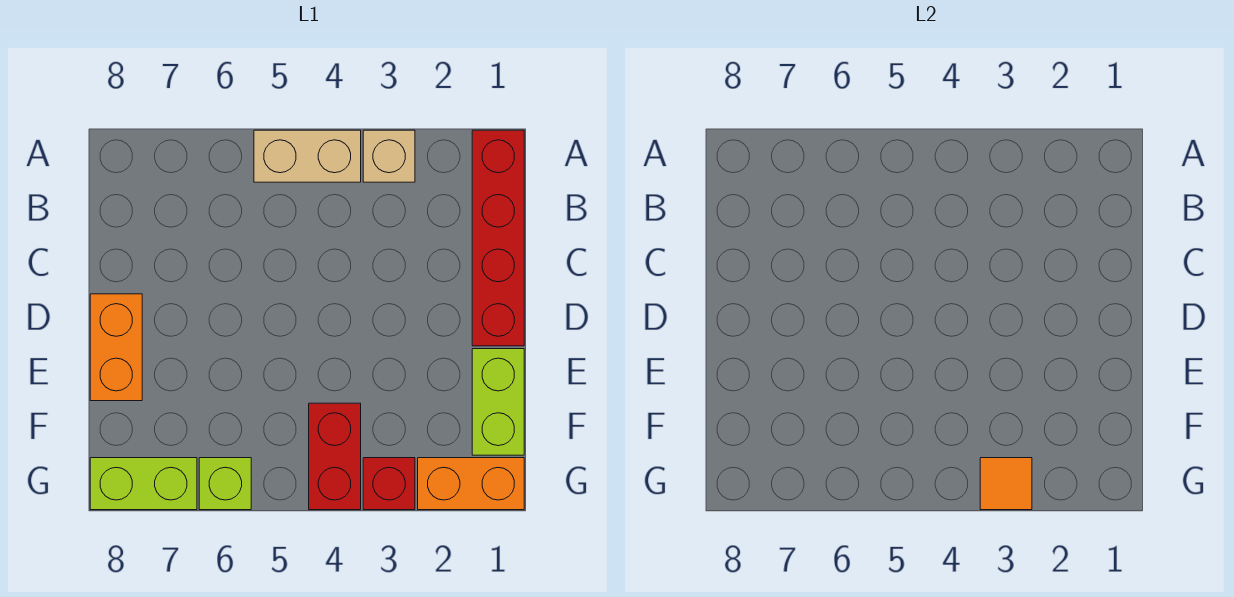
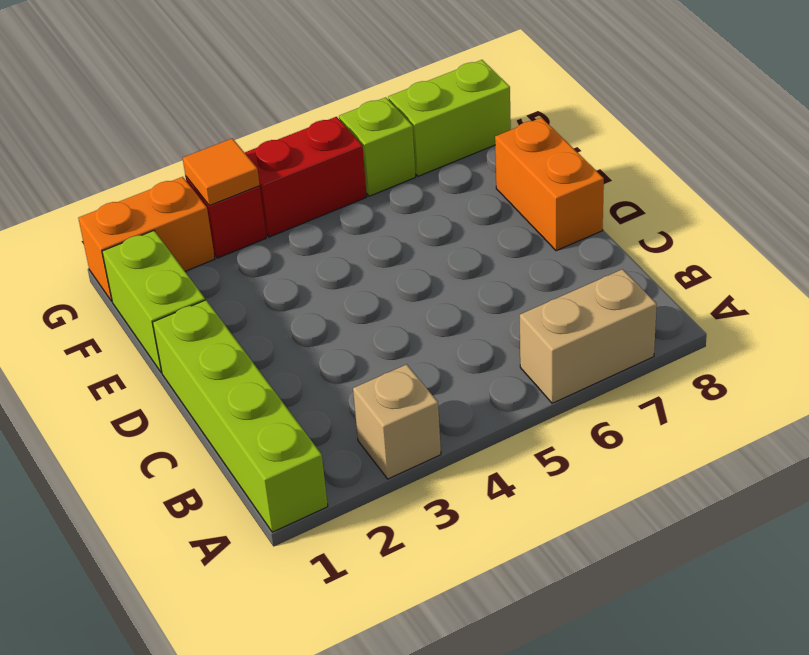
red 1x4 brick [472,130,524,346] -> lime 1x4 brick [153,300,328,532]
tan 1x2 brick [254,130,361,182] -> tan 1x2 brick moved to [520,269,657,403]
red 1x2 brick [309,403,361,510] -> red 1x2 brick turned to [245,117,367,237]

